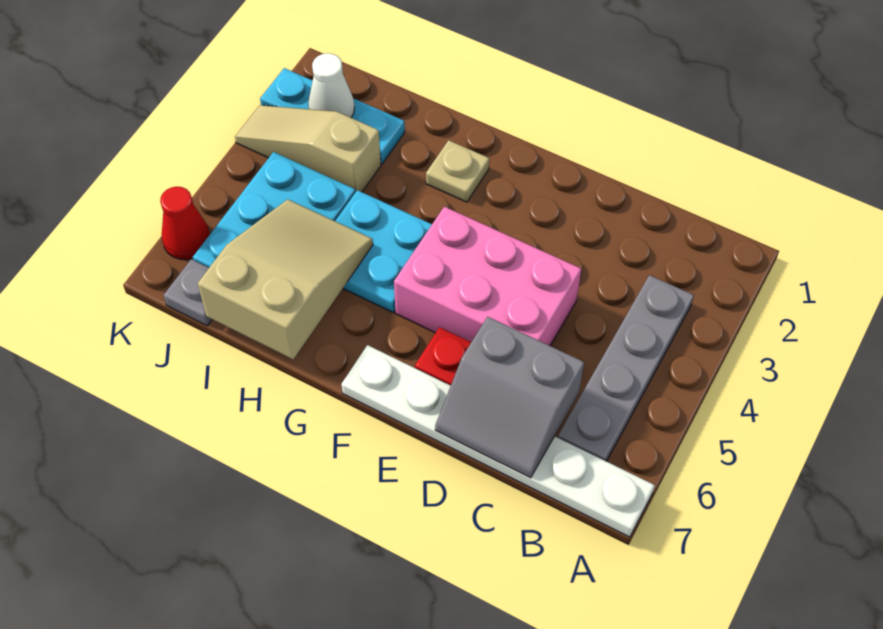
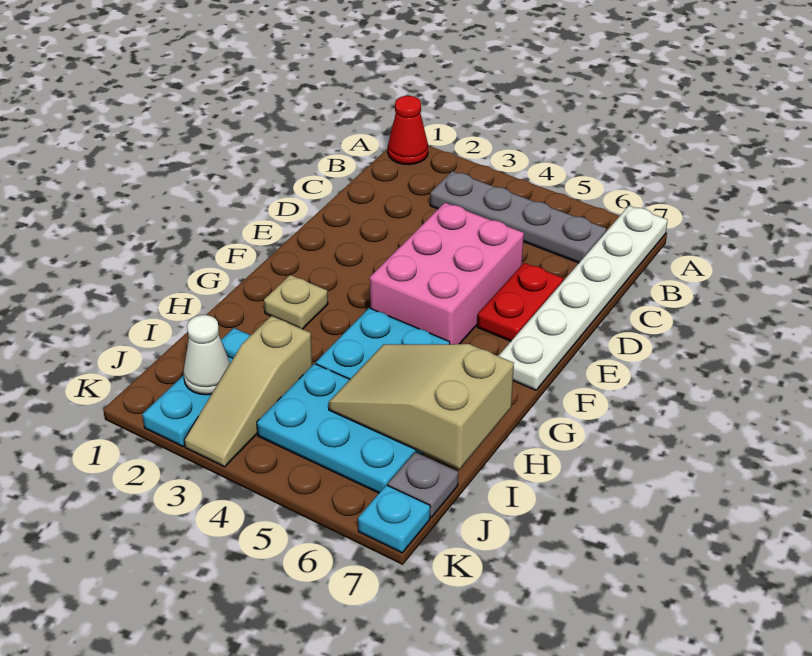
grey 2x2 slope [435,317,584,478] -> none
red 1x1 cone [160,187,210,260] -> red 1x1 cone moved to [388,96,428,165]
none -> cyan 1x1 plate [358,485,430,553]

